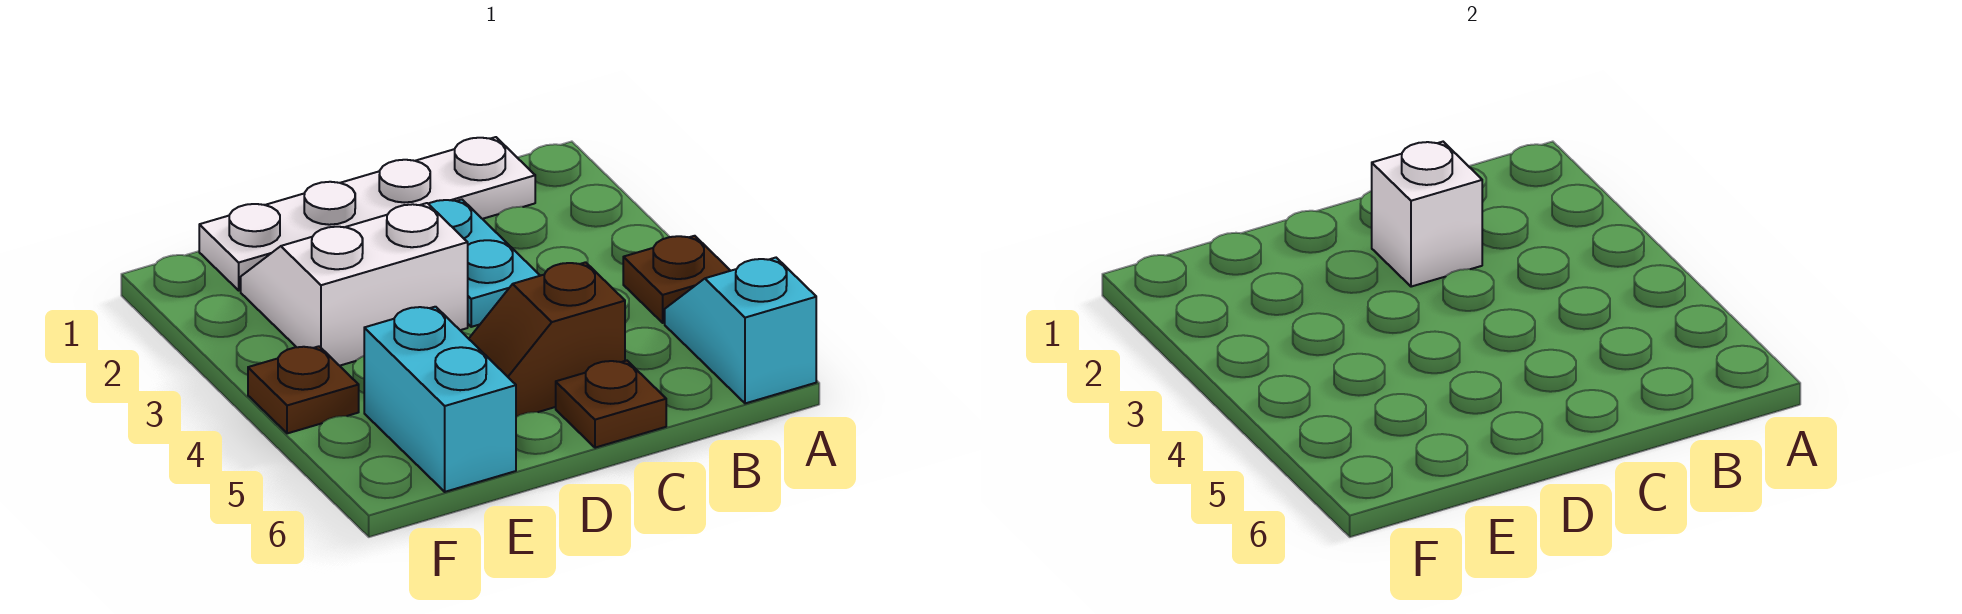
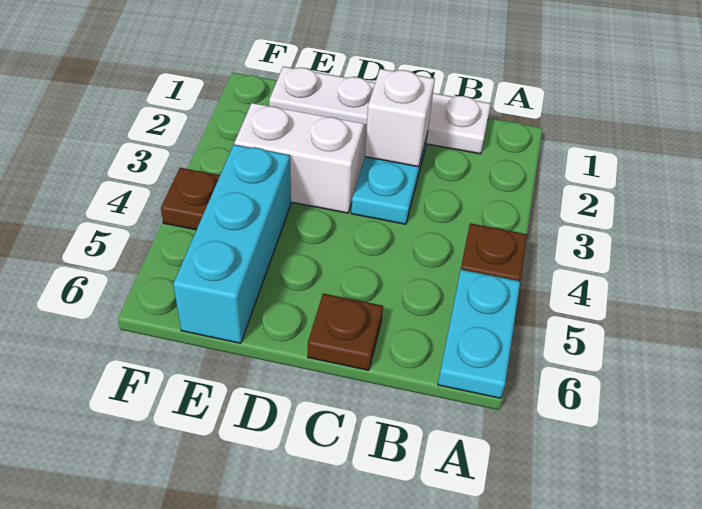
cyan 1x2 slope [665,258,816,403] -> cyan 1x2 plate [438,270,520,398]
brown 1x2 slope [469,262,625,417] -> none
cyan 1x2 brick [364,307,516,492] -> cyan 1x3 brick [173,145,291,343]

